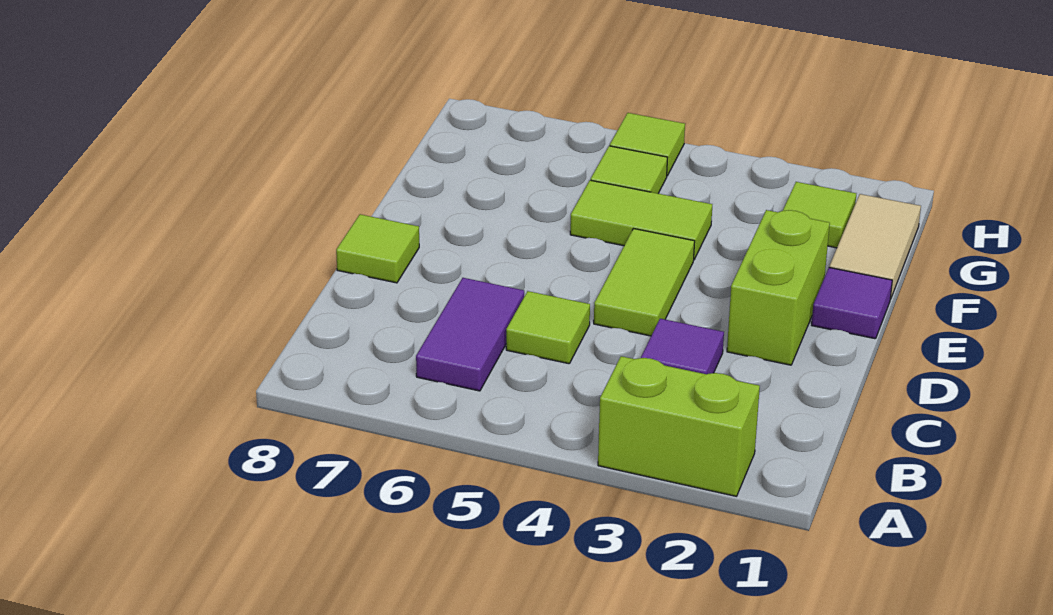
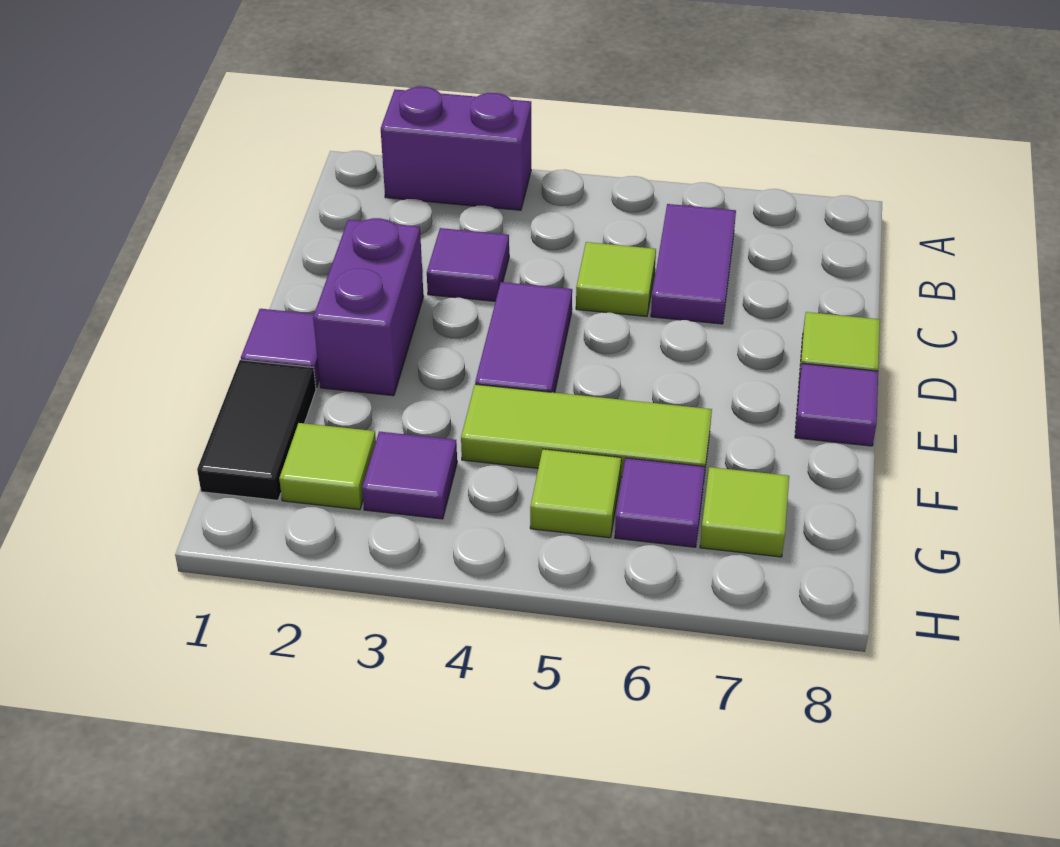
lime 1x2 brick [598,356,760,496] -> purple 1x2 brick [381,87,531,210]
lime 1x2 brick [727,210,830,365] -> purple 1x2 brick [313,218,424,396]
lime 1x2 tile [594,229,695,336] -> purple 1x2 tile [475,282,572,393]
none -> purple 1x1 tile [795,363,878,446]
tan 1x2 tile [829,194,921,299] -> black 1x2 tile [197,360,316,500]
lime 1x2 tile [570,180,712,259] -> lime 1x3 tile [461,384,712,477]
none -> purple 1x1 tile [362,432,457,519]
none -> purple 1x1 tile [615,458,705,547]
lime 1x1 tile [610,113,685,176] -> lime 1x1 tile moved to [700,467,789,557]

